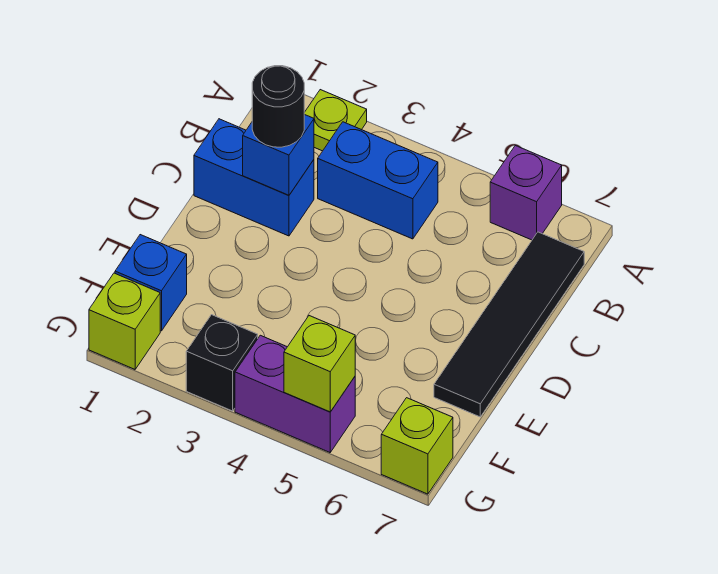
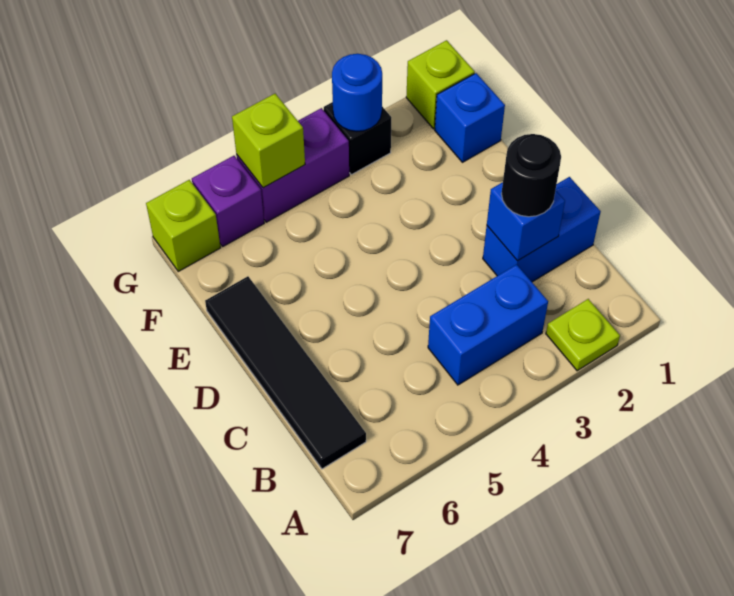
purple 1x1 brick [490,145,562,240] -> purple 1x1 brick moved to [192,156,264,246]
none -> blue 1x1 round brick [332,54,382,132]

